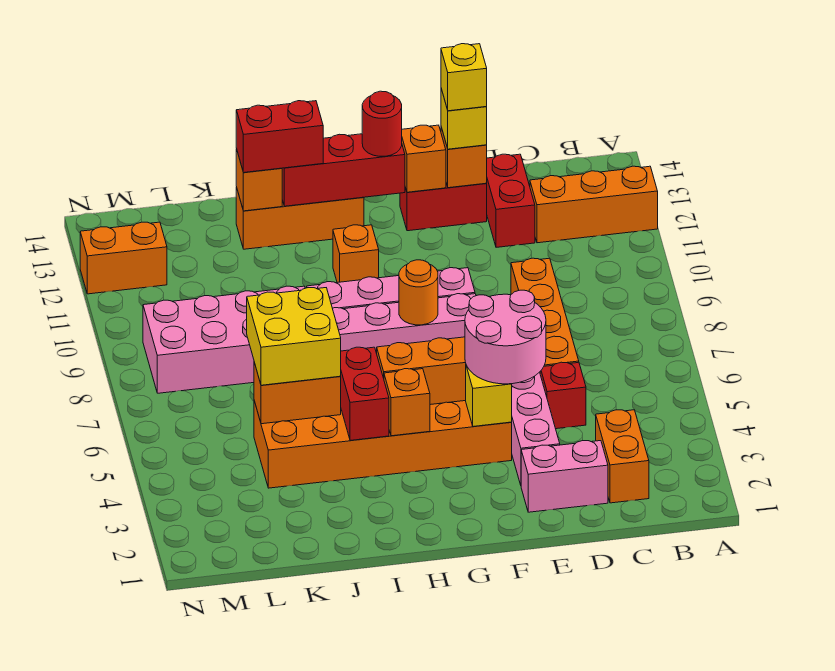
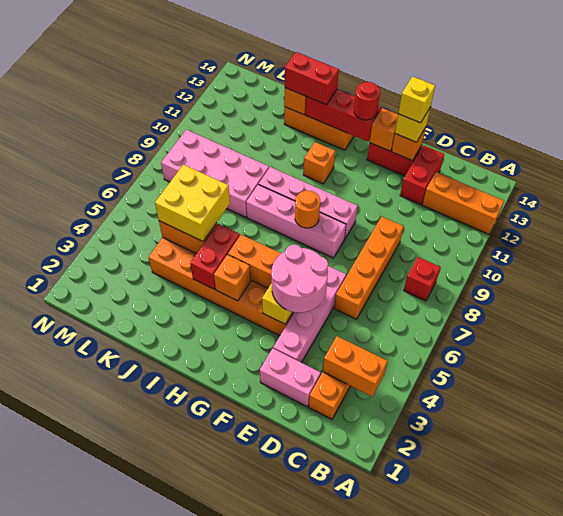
red 1x1 brick [540,362,586,429] -> red 1x1 brick moved to [404,257,441,301]
orange 1x2 brick [80,222,167,294] -> orange 1x2 brick moved to [323,336,387,396]

